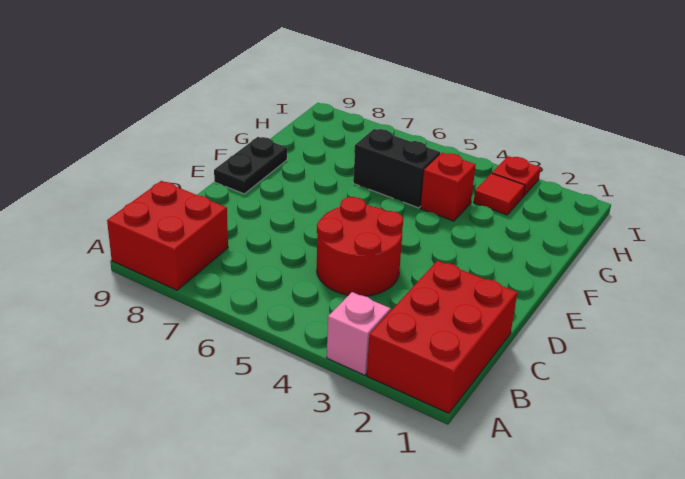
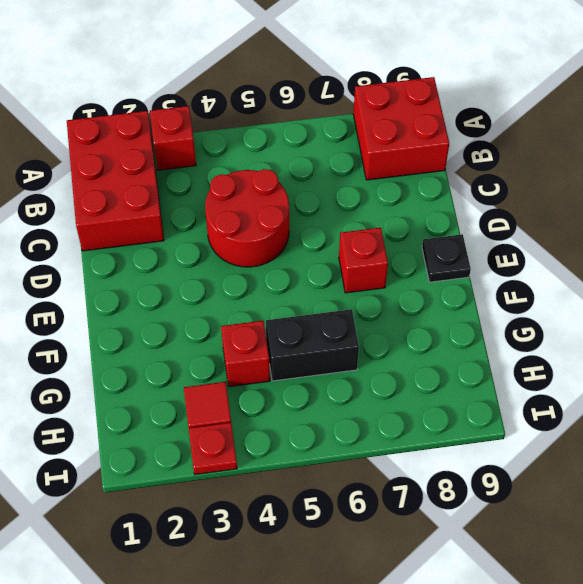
pink 1x1 brick [327,292,391,375] -> red 1x1 brick [150,106,196,170]
none -> red 1x1 brick [339,228,388,293]
black 1x2 plate [214,137,287,194] -> black 1x1 plate [422,234,471,282]

